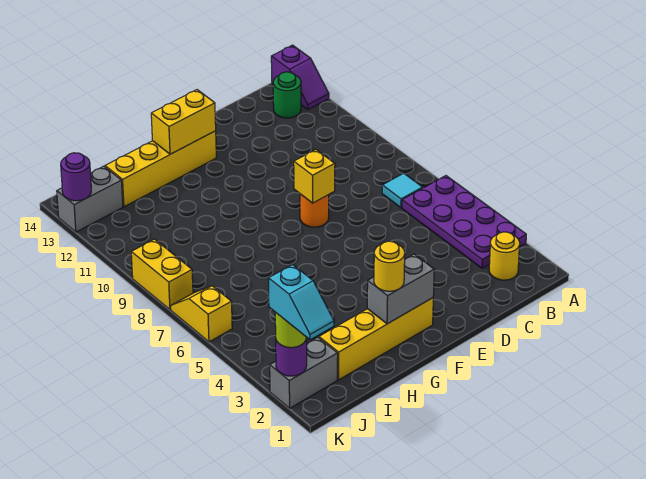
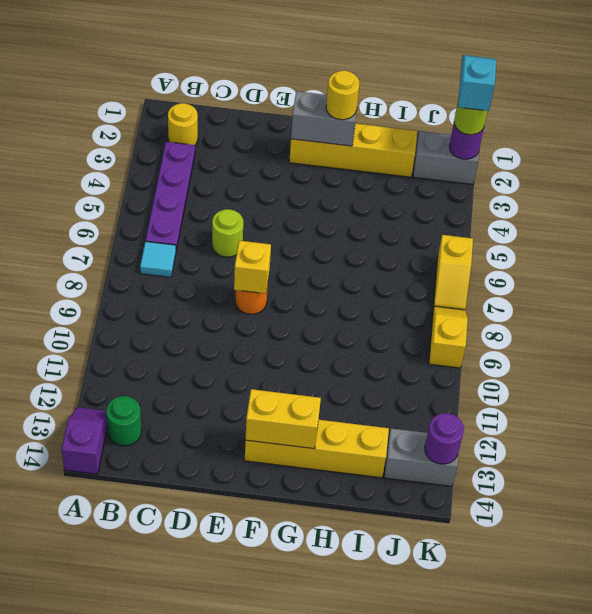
purple 2x4 plate [402,176,526,268] -> purple 1x4 plate [146,142,195,250]
none -> lime 1x1 round brick [212,209,243,257]
yellow 1x2 brick [131,239,193,310] -> yellow 1x2 slope [429,306,468,368]

